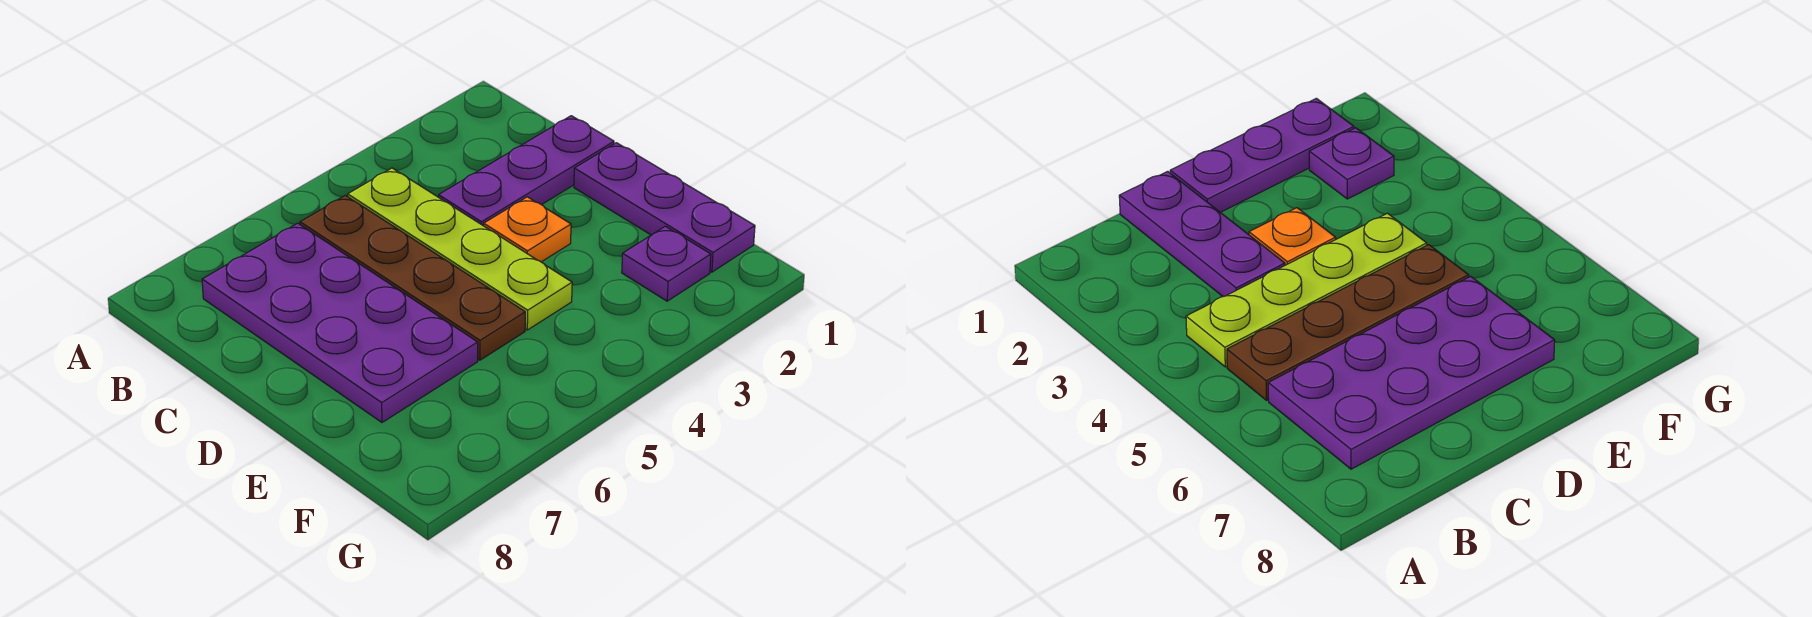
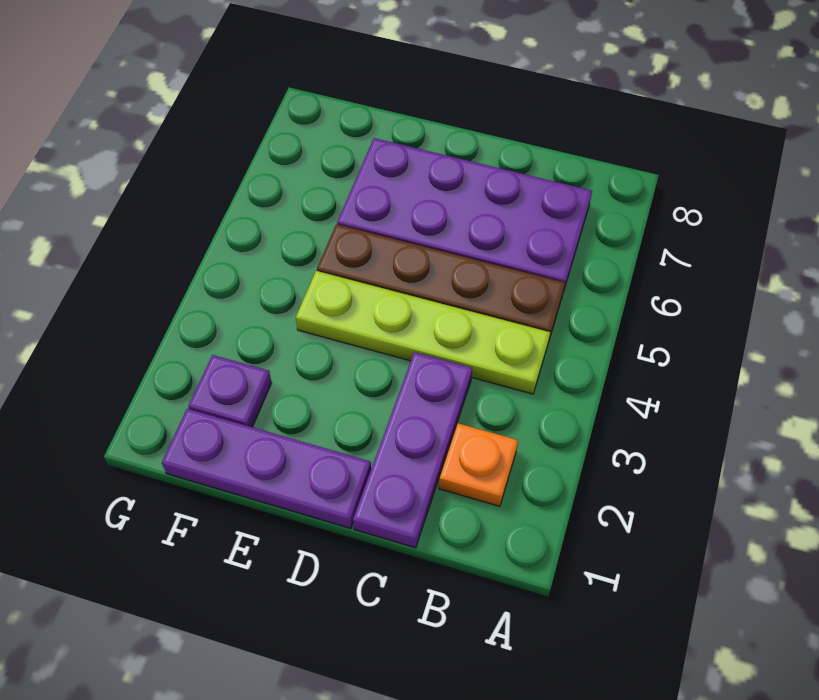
orange 1x1 plate [484,197,571,262] -> orange 1x1 plate moved to [439,423,518,506]

